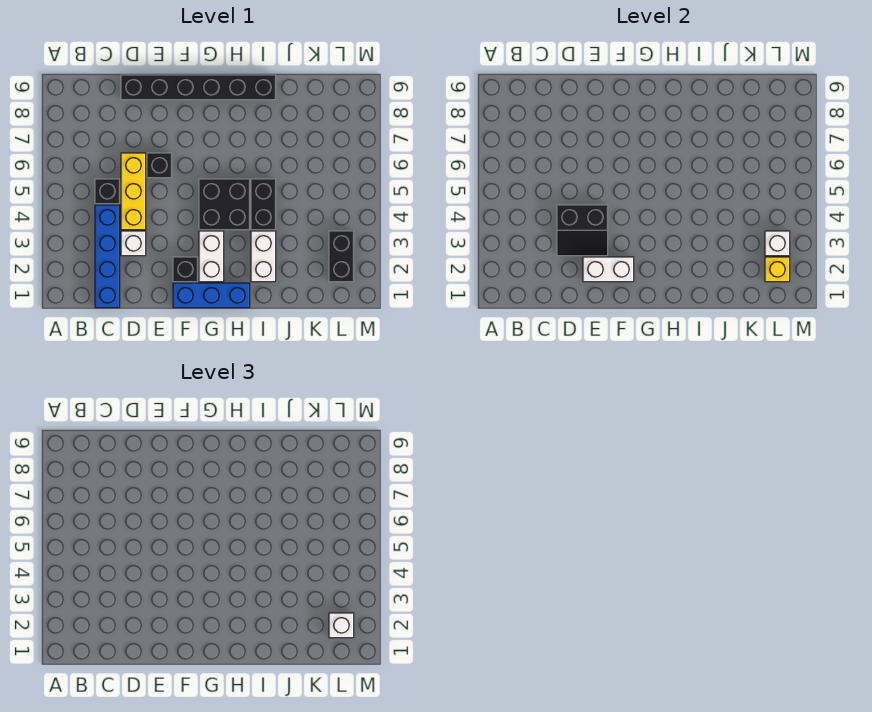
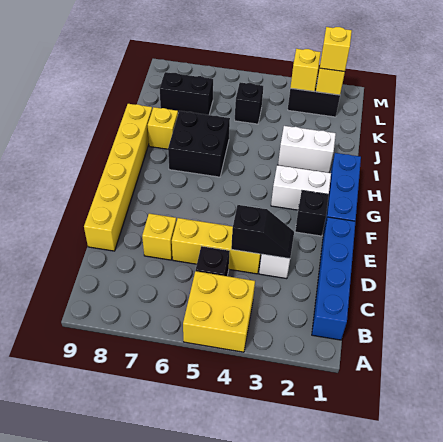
none -> yellow 2x2 brick [183,271,255,352]
blue 1x4 brick [95,205,120,308] -> blue 1x4 brick turned to [312,217,355,340]
black 2x2 slope [557,205,608,256] -> black 1x2 slope [231,205,294,259]
none -> yellow 1x1 brick [142,213,176,260]
black 1x6 brick [121,75,276,100] -> yellow 1x6 brick [84,104,152,251]
white 1x2 brick [583,257,634,282] -> none
black 1x1 brick [147,153,172,178] -> black 1x1 brick moved to [235,82,263,124]
black 2x2 brick [199,179,250,230] -> black 2x2 brick moved to [168,111,230,177]
black 1x2 brick [251,179,276,230] -> black 1x2 brick moved to [159,72,213,115]
none -> yellow 1x1 brick [148,107,178,149]
white 1x1 brick [329,613,354,638] -> yellow 1x1 brick [320,27,352,72]
white 1x1 brick [765,231,790,256] -> yellow 1x1 brick [290,49,321,92]

